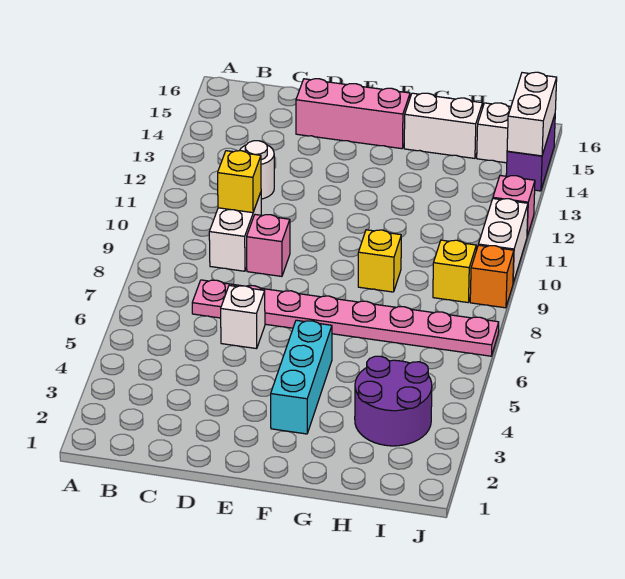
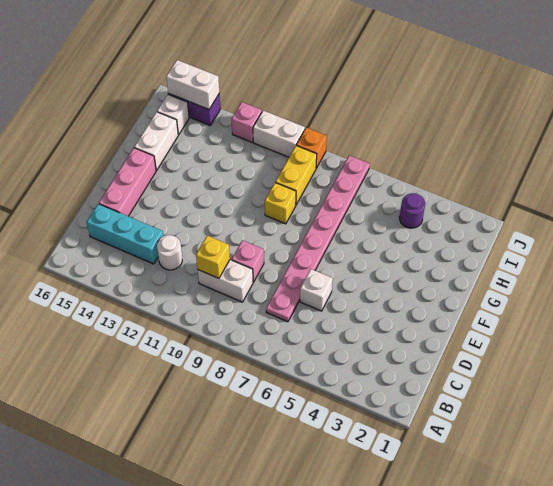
cyan 1x3 brick [271,320,332,434] -> cyan 1x3 brick moved to [87,204,163,264]
purple 2x2 round brick [355,356,432,446] -> purple 1x1 round brick [399,193,425,228]
yellow 1x1 brick [433,240,476,302] -> yellow 1x2 brick [275,146,317,204]

